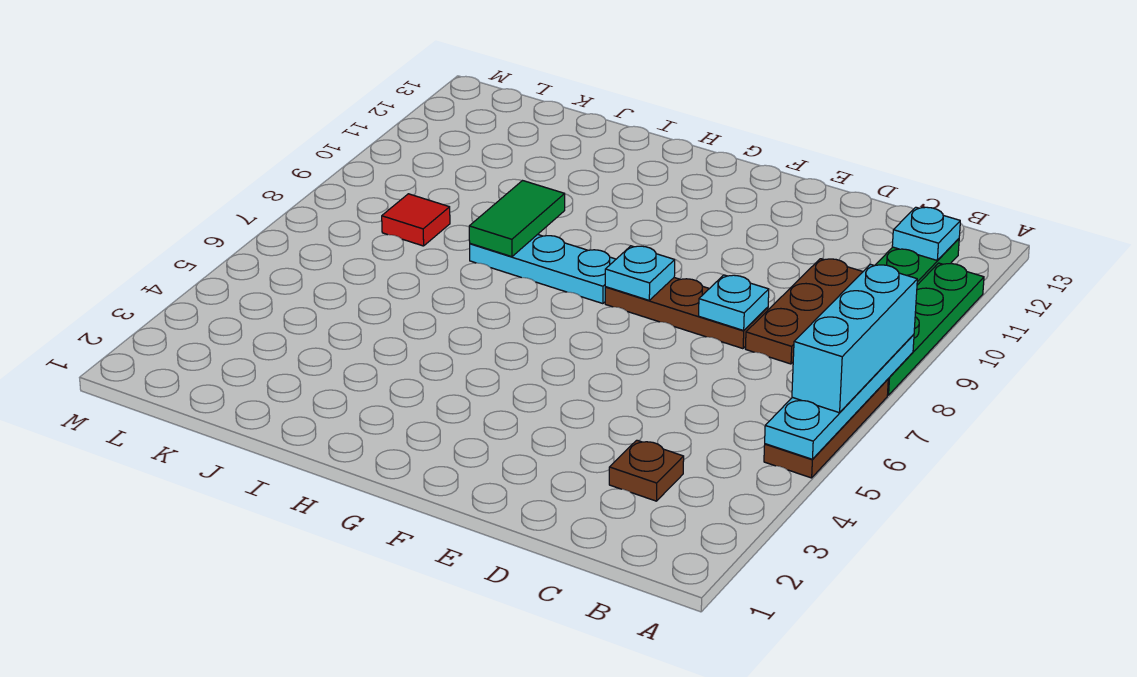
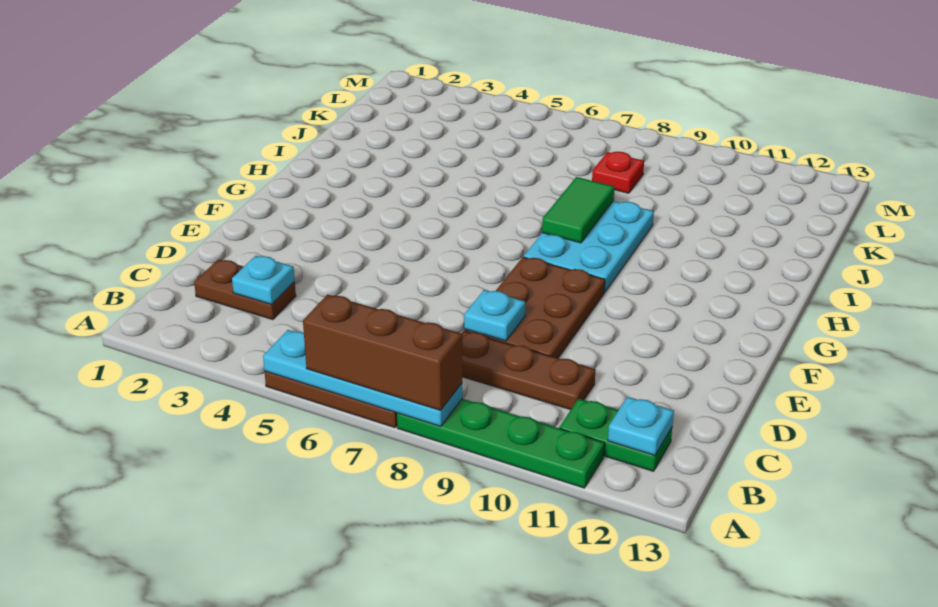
cyan 1x3 brick [792,264,917,413] -> brown 1x3 brick [303,294,462,410]
brown 1x1 plate [609,440,684,501] -> brown 1x2 plate [194,259,296,320]
brown 1x3 plate [605,278,768,349] -> brown 2x3 plate [464,257,605,358]
cyan 1x1 plate [605,246,675,300] -> cyan 1x1 plate moved to [232,256,295,304]
cyan 1x3 plate [470,234,616,304] -> cyan 2x3 plate [524,201,654,292]
green 1x2 tile [469,181,565,257] -> green 1x2 tile turned to [542,177,614,243]
red 1x1 tile [382,194,450,246] -> red 1x1 plate [592,152,644,193]

